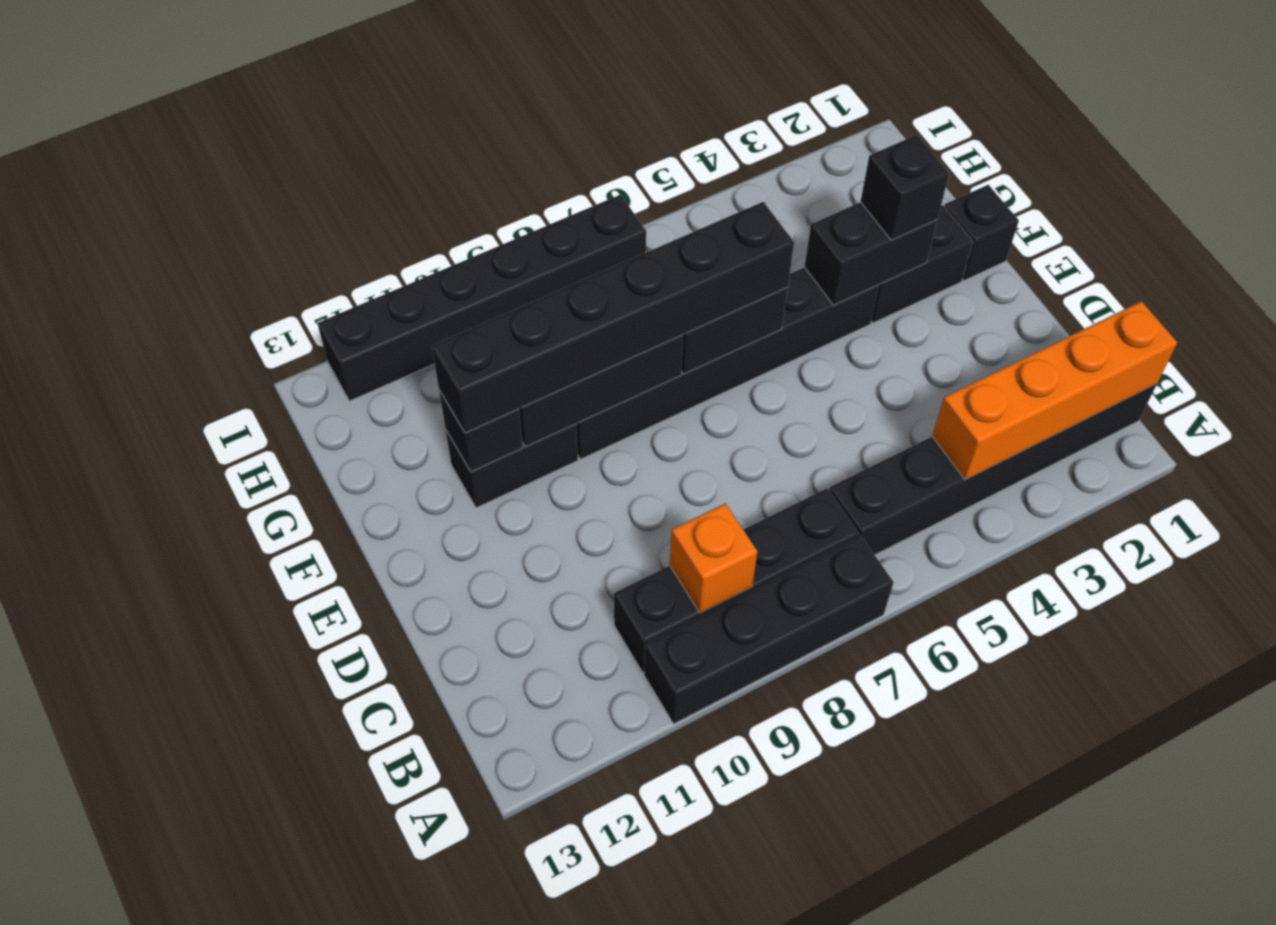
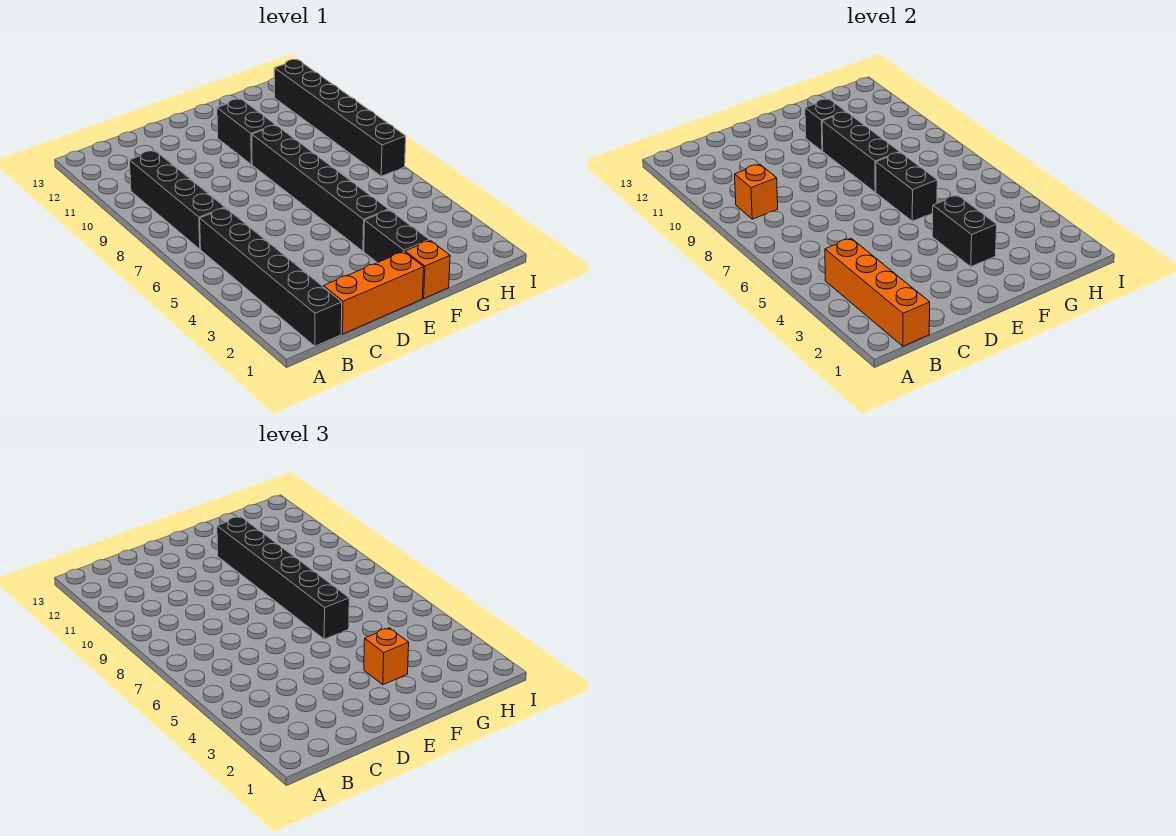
black 1x4 brick [644,536,894,724] -> none
none -> orange 1x3 brick [324,252,424,334]
black 1x1 brick [945,185,1019,280] -> orange 1x1 brick [405,241,450,298]
black 1x1 brick [860,135,949,240] -> orange 1x1 brick [364,628,409,685]

